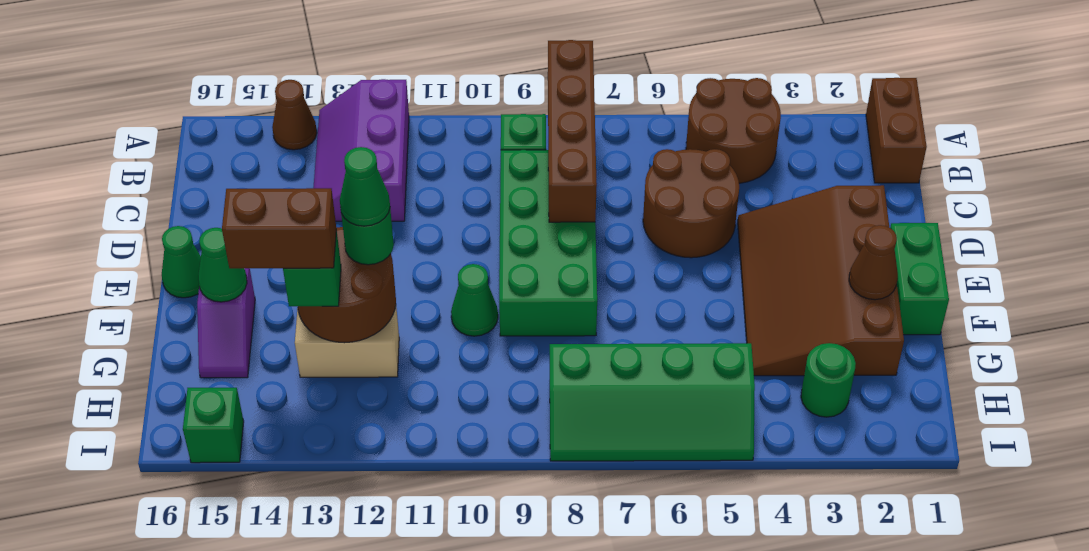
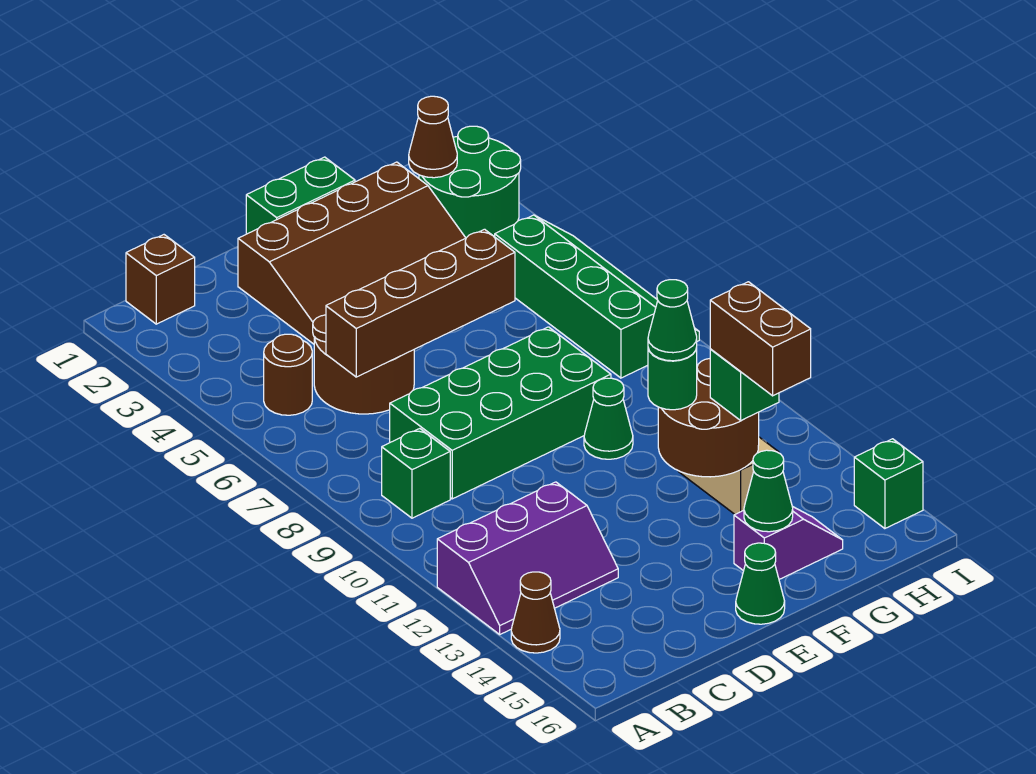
brown 1x2 brick [866,78,927,183] -> brown 1x1 brick [126,235,195,324]
brown 2x2 round brick [686,78,781,183] -> brown 1x1 round brick [264,334,312,415]
brown 1x4 brick [548,40,597,222] -> brown 1x4 brick moved to [326,229,515,377]
brown 1x1 cone [849,225,898,300] -> brown 1x1 cone moved to [409,96,457,178]
green 1x1 round brick [801,343,856,417] -> green 2x2 round brick [419,126,521,238]

